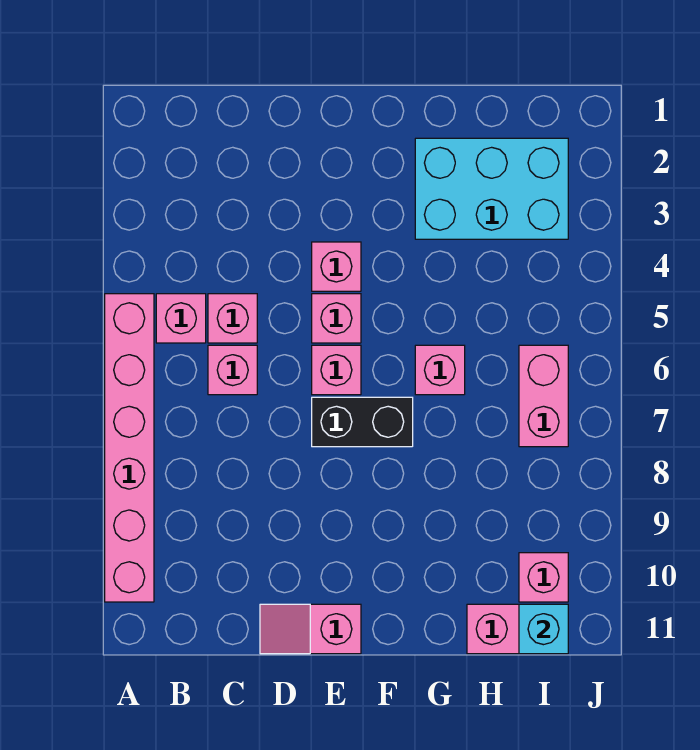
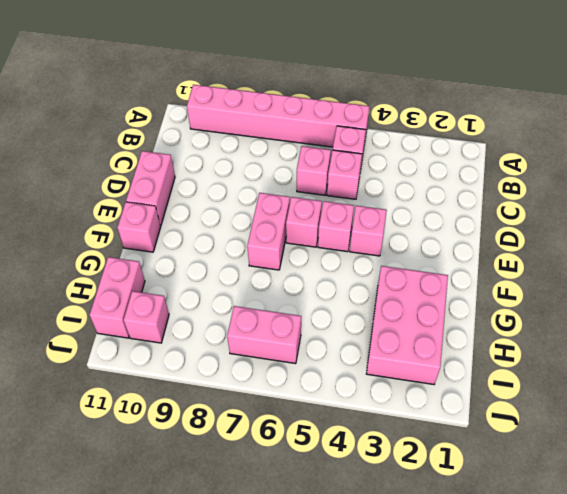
pink 1x2 slope [260,604,361,654] -> pink 1x2 brick [126,151,175,226]
black 1x2 brick [312,397,413,447] -> pink 1x2 brick [247,193,290,270]
cyan 2x3 brick [415,138,568,239] -> pink 2x3 brick [366,266,448,384]
pink 1x1 brick [415,345,465,395] -> pink 1x1 brick moved to [117,202,161,252]
cyan 1x1 brick [519,604,568,654] -> none

